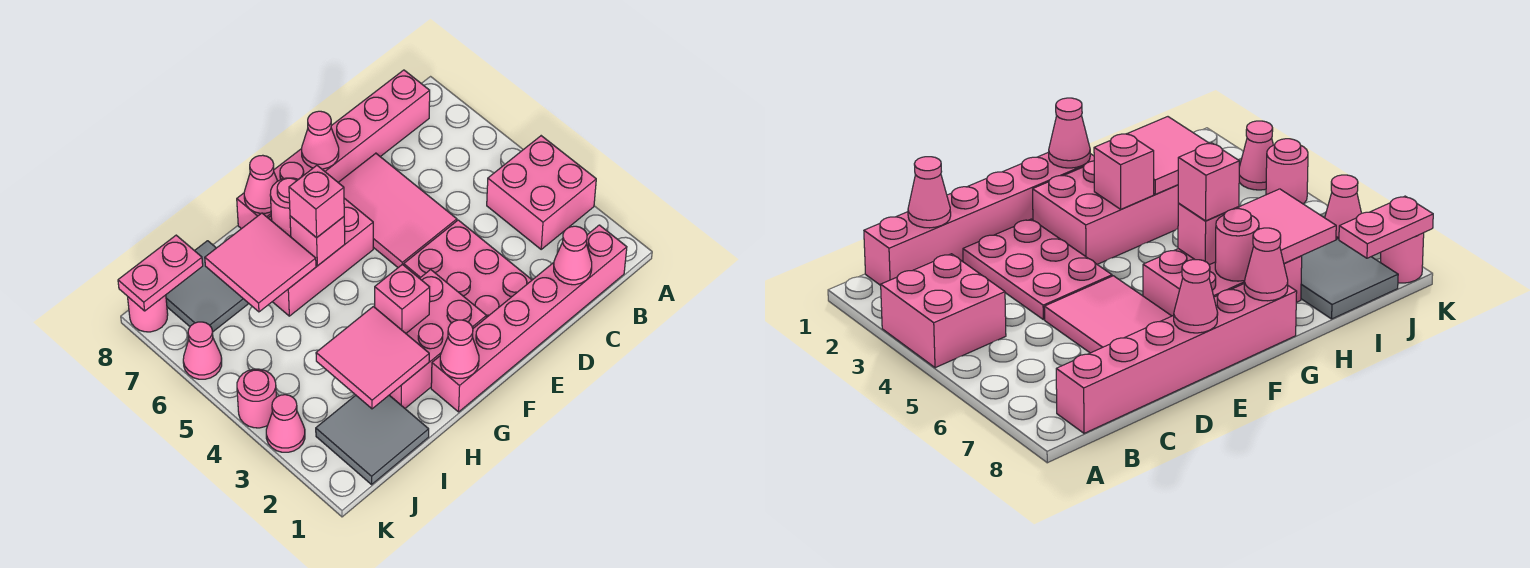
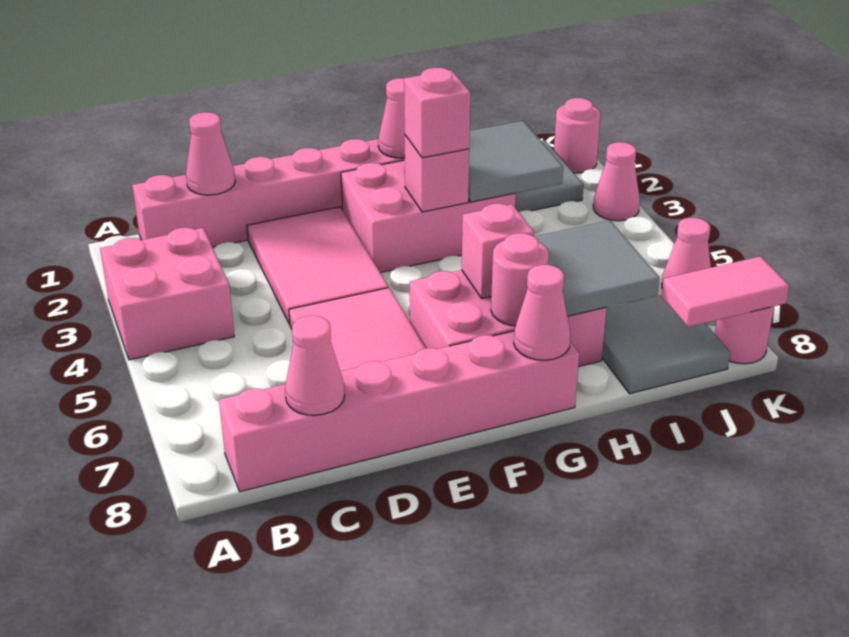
pink 2x3 plate [404,220,532,318] -> pink 2x3 tile [247,207,388,325]
pink 1x1 cone [302,111,339,169] -> pink 1x1 cone moved to [285,316,345,415]
pink 1x1 brick [289,166,344,238] -> pink 1x1 brick moved to [404,68,471,158]
pink 2x2 tile [316,307,429,409] -> grey 2x2 tile [468,121,563,202]
pink 2x2 tile [205,213,316,312] -> grey 2x2 tile [535,220,660,316]
pink 1x2 plate [118,235,203,311] -> pink 1x2 tile [661,256,789,327]
pink 1x1 round brick [237,369,276,428] -> pink 1x1 round brick moved to [554,98,601,173]

